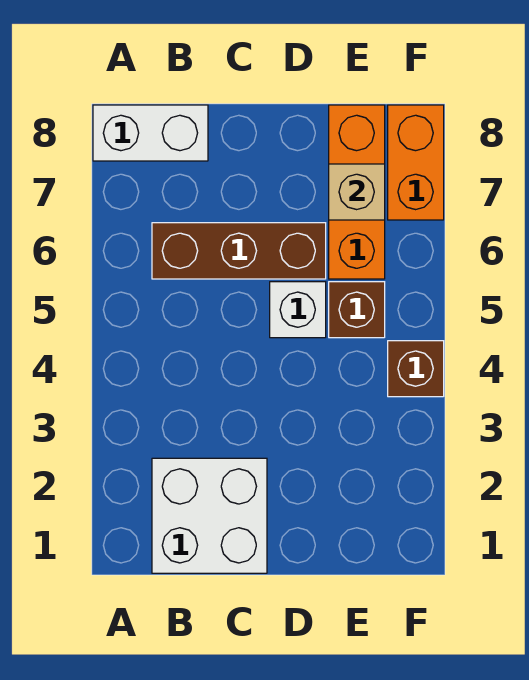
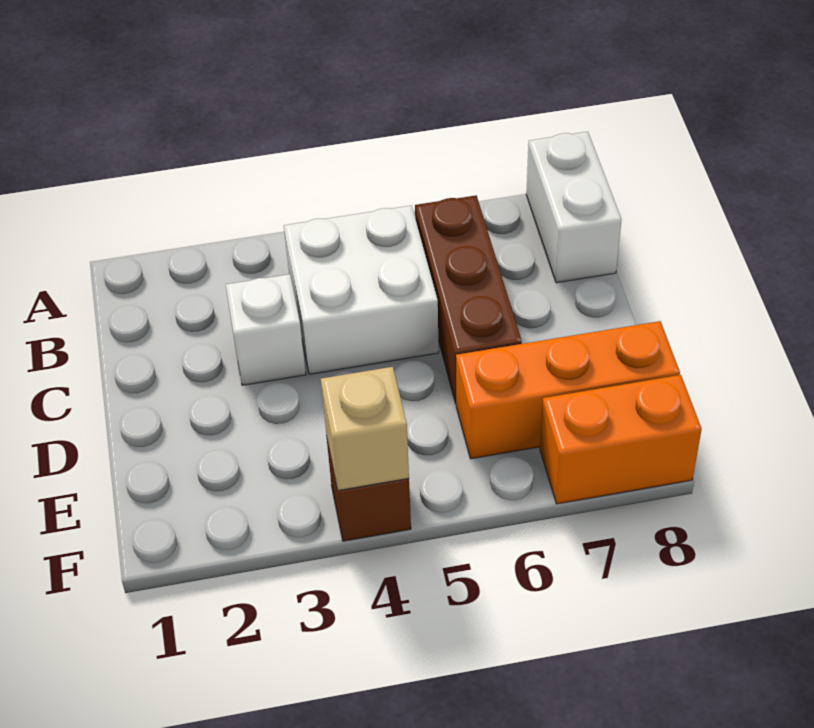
white 2x2 brick [152,458,267,573] -> white 2x2 brick moved to [284,205,439,374]
white 1x1 brick [270,282,326,338] -> white 1x1 brick moved to [226,274,306,385]
brown 1x1 brick [329,282,385,338] -> none
tan 1x1 brick [329,164,385,220] -> tan 1x1 brick moved to [321,367,409,491]

